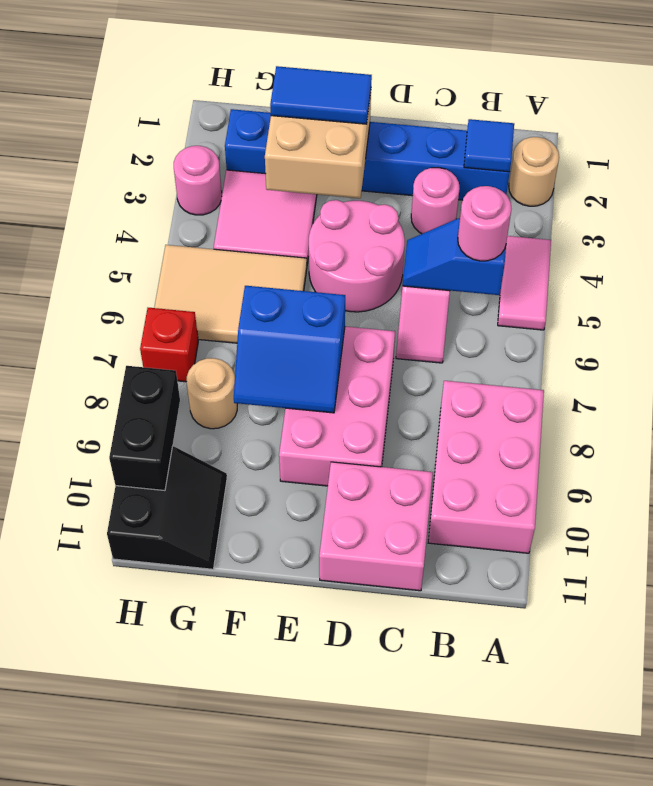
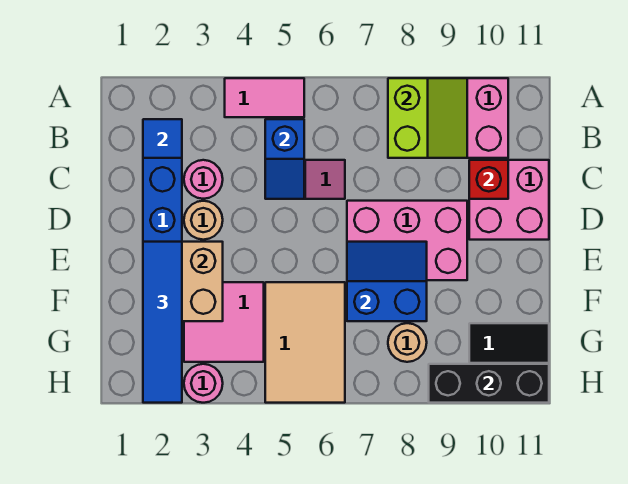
tan 1x1 round brick [509,137,559,206] -> tan 1x1 round brick moved to [184,201,223,240]
none -> lime 2x2 slope [388,78,467,158]
pink 1x1 round brick [458,186,511,261] -> none
pink 2x2 round brick [309,200,405,312] -> none
blue 1x2 tile [270,66,372,124] -> blue 1x4 tile [143,242,182,403]
blue 2x2 slope [234,286,345,413] -> blue 2x2 slope turned to [347,242,427,321]
red 1x1 brick [140,308,198,382] -> red 1x1 brick moved to [469,160,508,199]
black 1x2 brick [109,366,180,491] -> black 1x3 brick [429,364,549,403]

